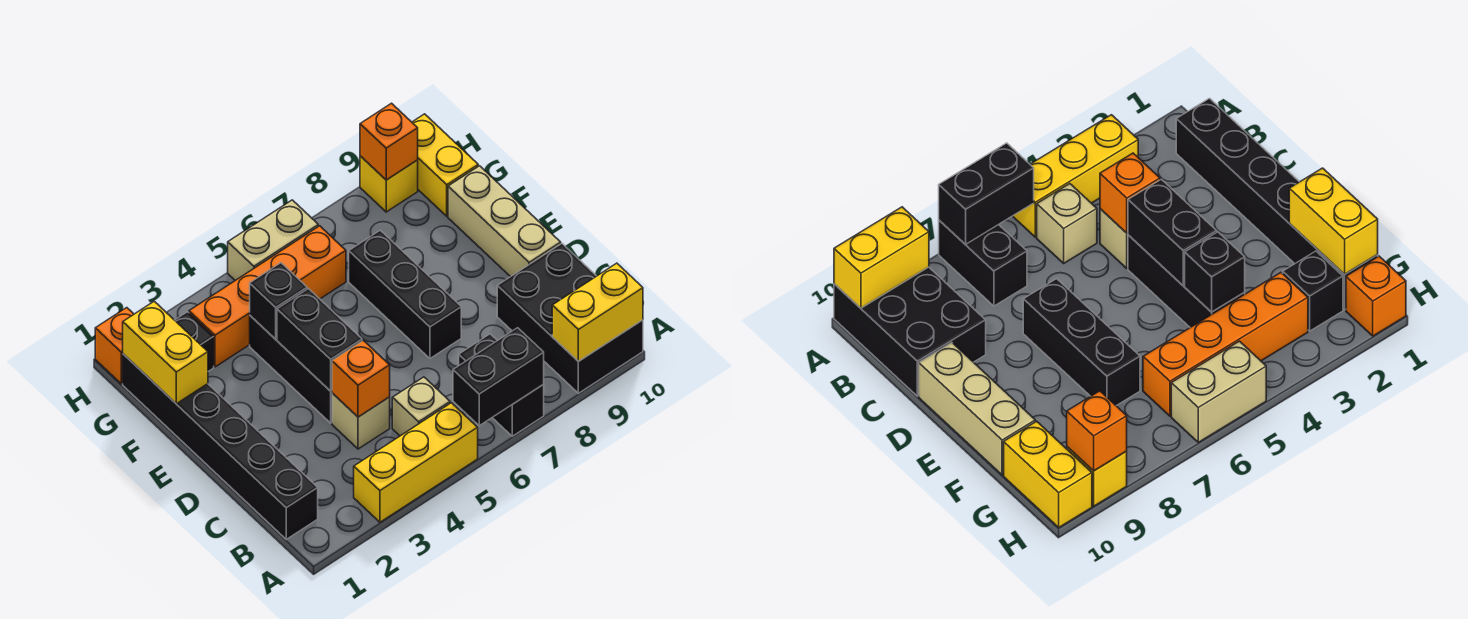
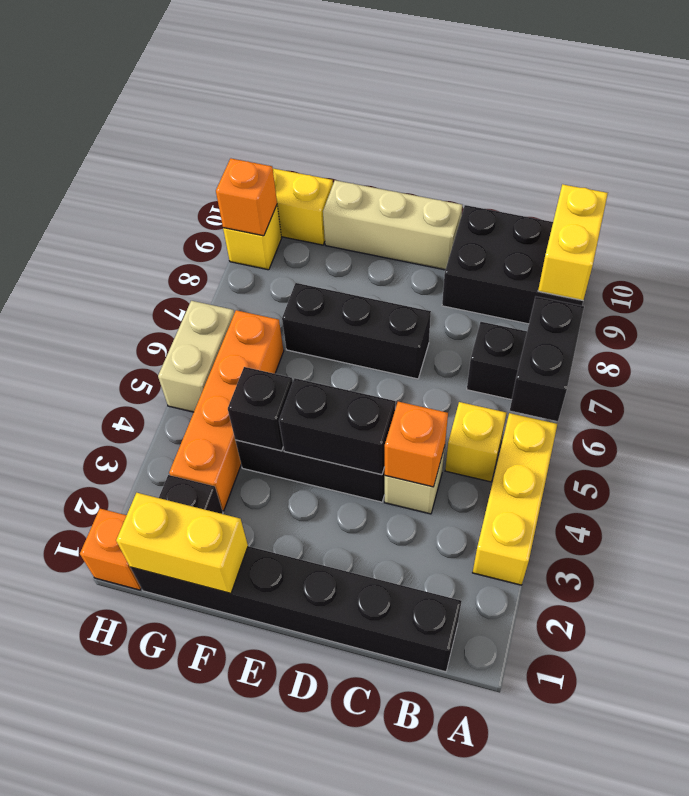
tan 1x1 brick [392,377,450,436] -> yellow 1x1 brick [445,402,506,482]

